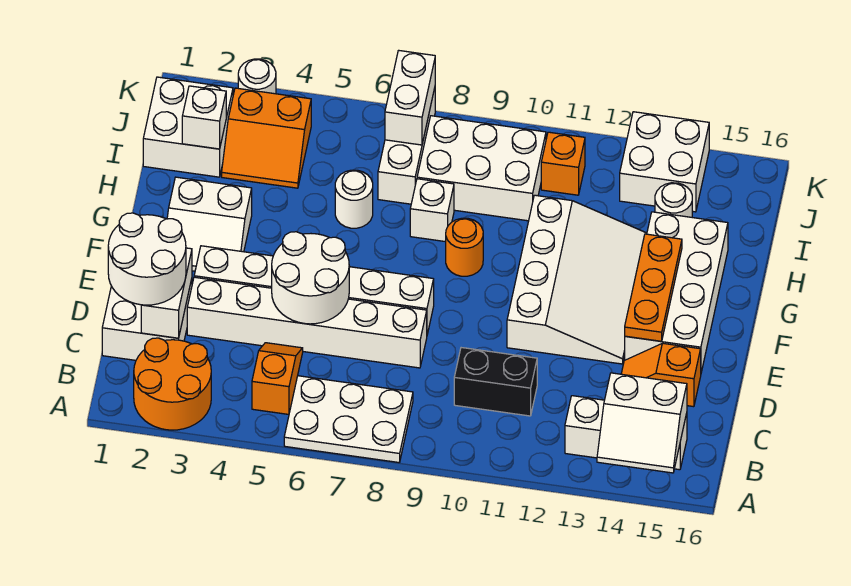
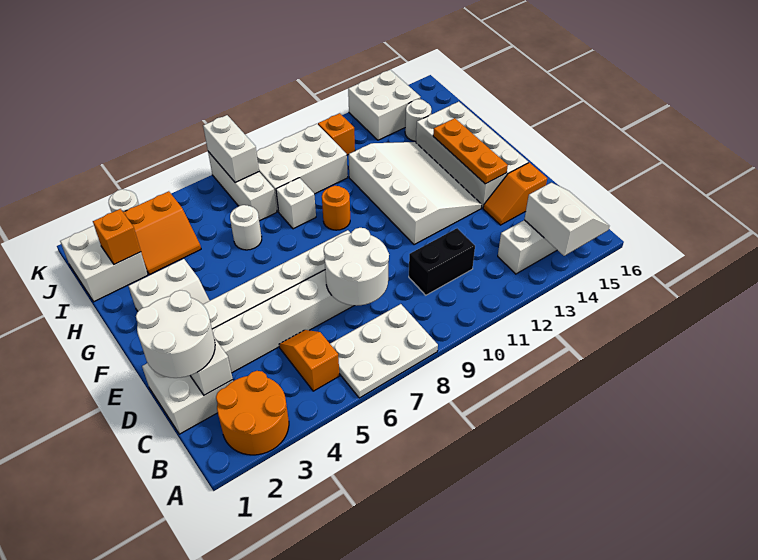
white 2x2 slope [597,373,687,473] -> white 2x2 slope turned to [524,183,609,256]
white 2x2 round brick [272,232,349,324] -> white 2x2 round brick moved to [324,228,389,306]
white 1x1 brick [182,86,226,149] -> orange 1x1 brick [93,209,141,264]

